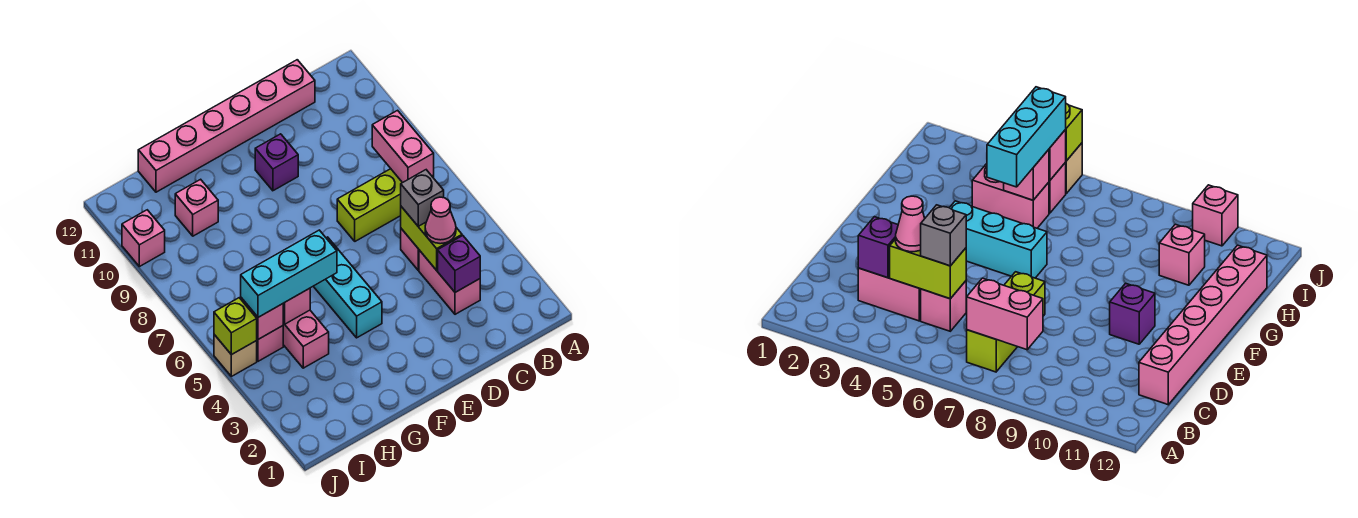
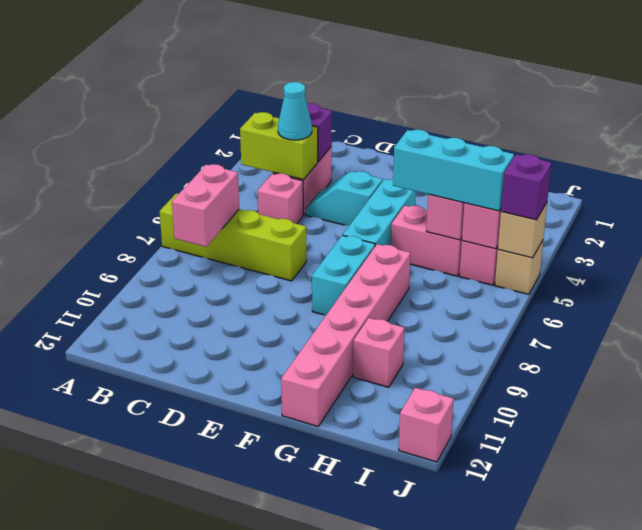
lime 1x3 brick [337,169,434,241] -> lime 1x4 brick [160,193,306,281]
lime 1x2 brick [401,207,462,270] -> lime 1x2 brick turned to [240,112,318,180]
pink 1x1 cone [425,197,456,244] -> cyan 1x1 cone [278,82,312,140]
grey 1x1 brick [401,170,444,226] -> none
pink 1x6 brick [138,60,315,192] -> pink 1x6 brick turned to [281,244,411,426]
none -> cyan 1x2 slope [306,171,383,225]
purple 1x1 brick [255,134,298,191] -> purple 1x1 brick moved to [501,154,551,220]
none -> cyan 1x2 brick [312,235,375,315]
pink 1x2 brick [283,310,329,368] -> pink 1x2 brick turned to [391,206,462,276]
lime 1x1 brick [214,298,257,355] -> tan 1x1 brick [498,203,547,258]
pink 1x1 brick [122,210,165,267] -> pink 1x1 brick moved to [399,388,454,462]

